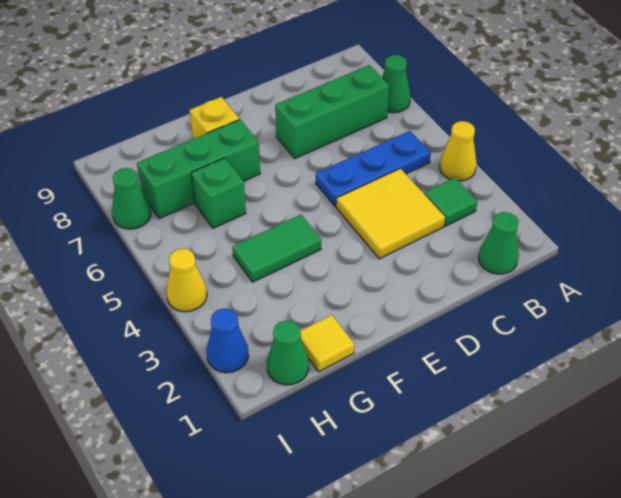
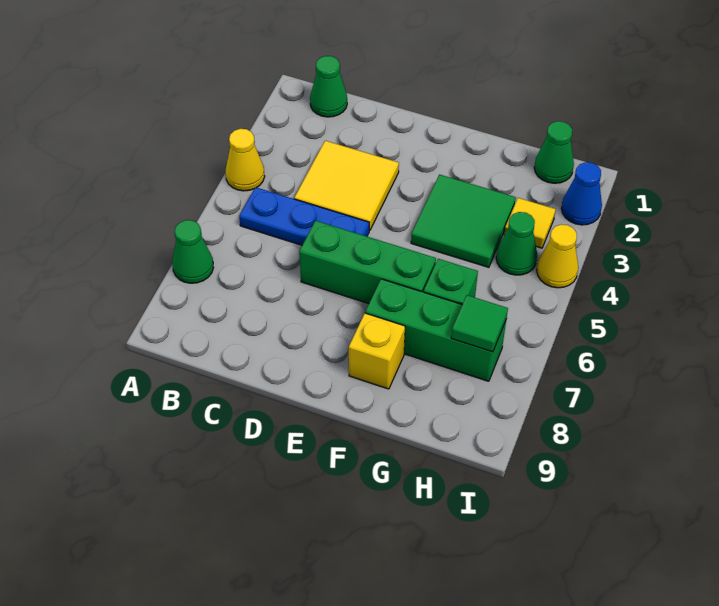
green 1x1 tile [424,178,477,226] -> green 1x1 tile moved to [451,295,508,352]
green 1x3 brick [275,65,389,158] -> green 1x3 brick moved to [299,221,436,304]
green 1x2 tile [232,215,321,282] -> green 2x2 tile [411,175,516,267]
yellow 1x1 tile [300,315,354,371] -> yellow 1x1 tile moved to [504,198,556,248]
green 1x1 cone [112,168,151,229] -> green 1x1 cone moved to [496,212,537,275]

